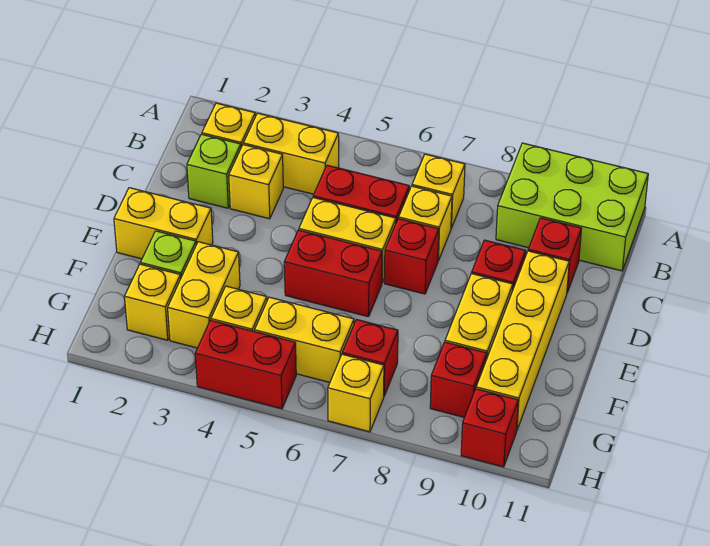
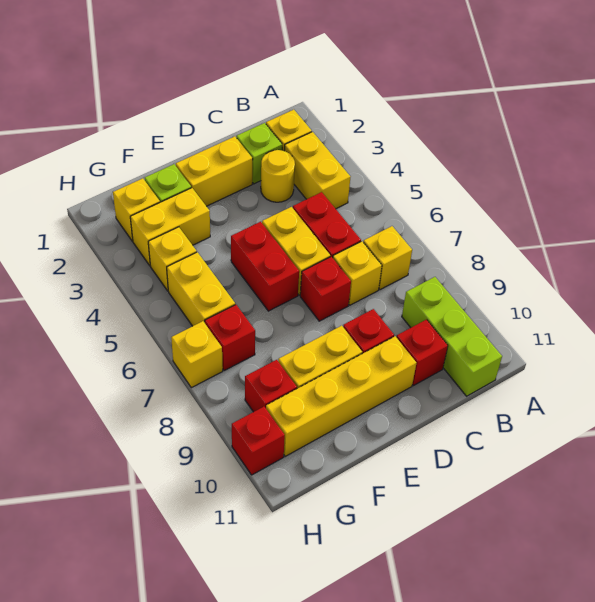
lime 2x3 brick [496,143,648,271] -> lime 1x3 brick [402,277,502,396]
yellow 1x1 brick [229,145,283,219] -> yellow 1x1 round brick [261,150,295,202]
yellow 1x2 brick [114,188,213,259] -> yellow 1x2 brick turned to [176,136,253,206]
red 1x2 brick [195,320,296,409] -> none

